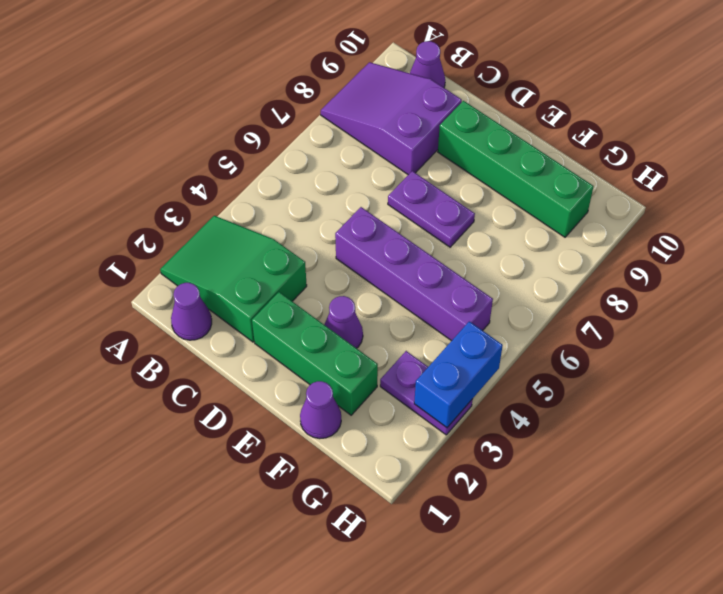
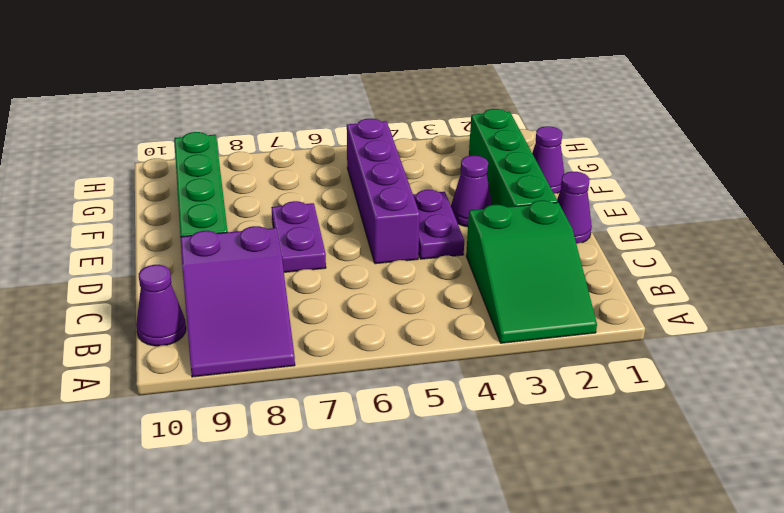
purple 1x1 cone [171,283,212,340] -> purple 1x1 cone moved to [557,172,592,243]
green 1x3 brick [252,292,378,415] -> green 1x4 brick [469,109,558,207]
purple 1x2 plate [380,351,473,435] -> purple 1x2 plate moved to [413,190,464,259]
blue 1x2 brick [414,321,503,428] -> none

